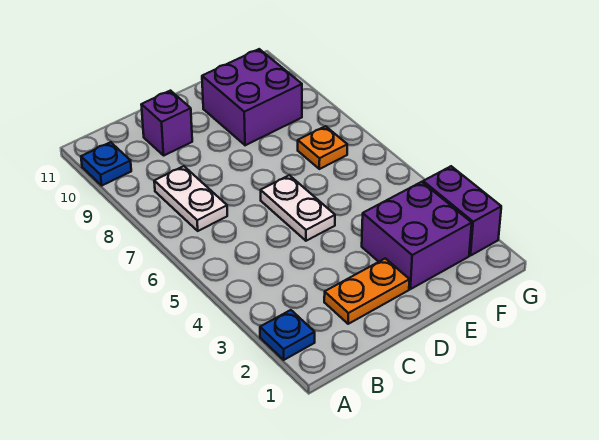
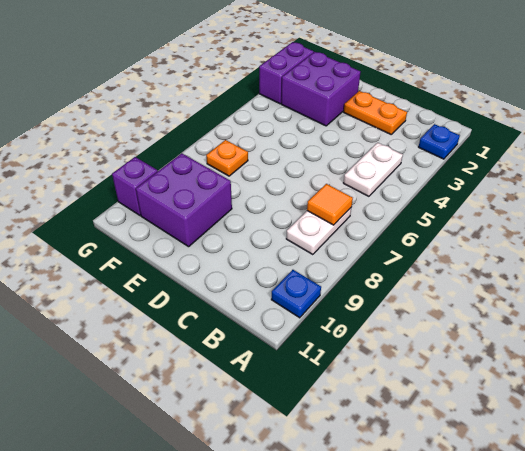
none -> orange 1x1 tile [307,184,353,225]
purple 1x1 brick [141,91,192,155] -> purple 1x1 brick moved to [112,157,158,215]
white 1x2 plate [261,175,335,241] -> white 1x2 plate moved to [344,143,403,196]

